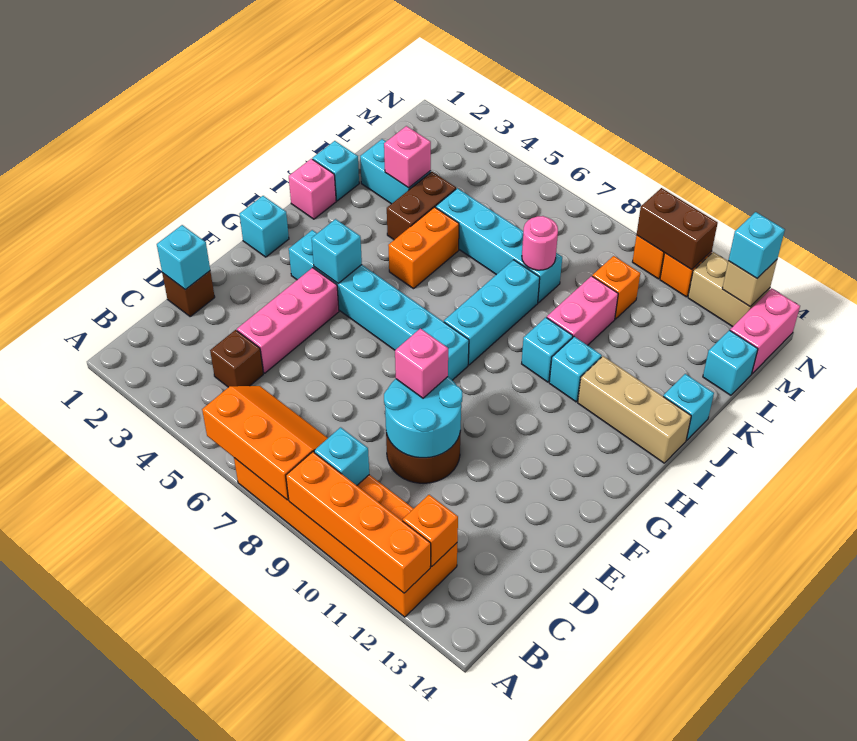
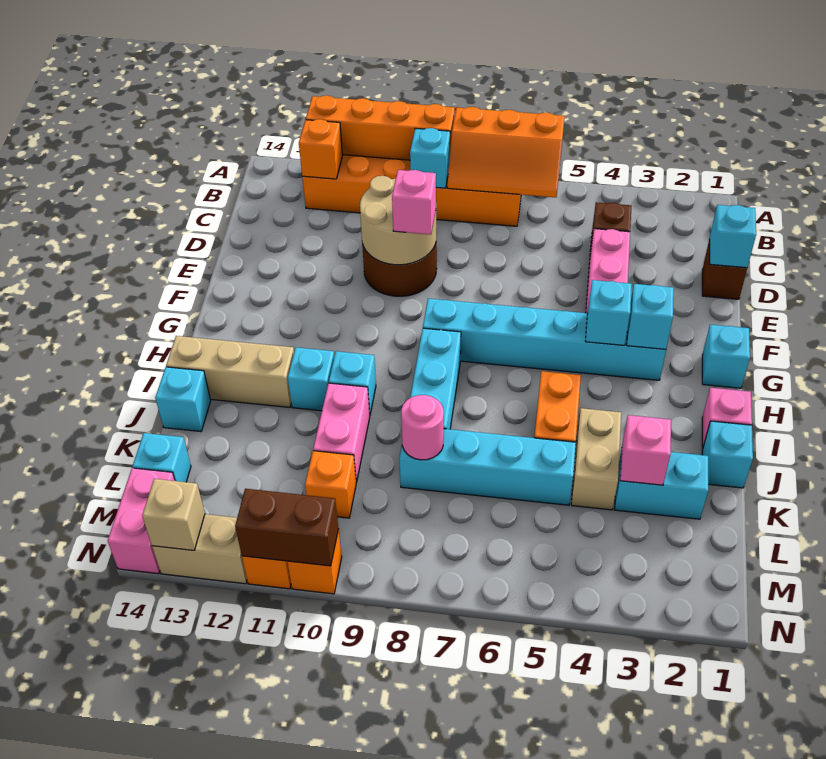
cyan 2x2 round brick [384,377,463,458] -> tan 2x2 round brick [360,176,436,265]
brown 1x2 brick [387,172,456,240] -> tan 1x2 brick [571,408,621,510]
cyan 1x1 brick [728,212,785,278] -> cyan 1x1 brick moved to [627,284,674,349]

